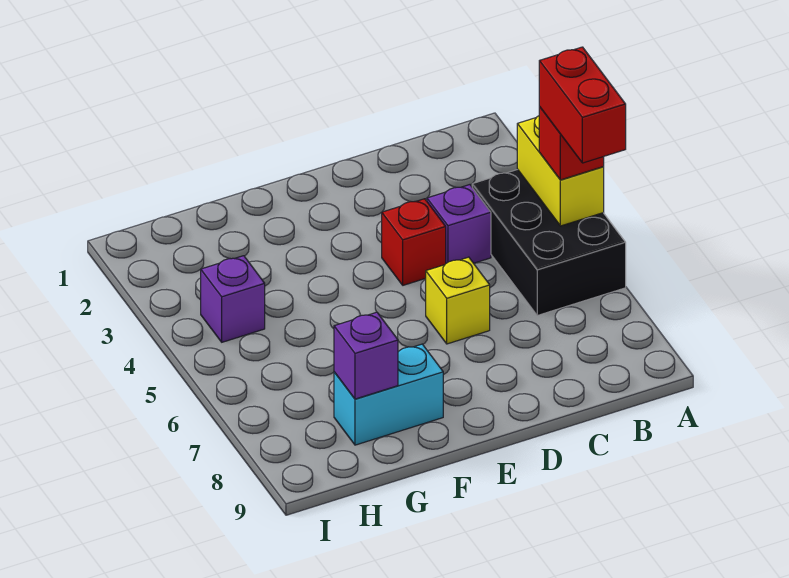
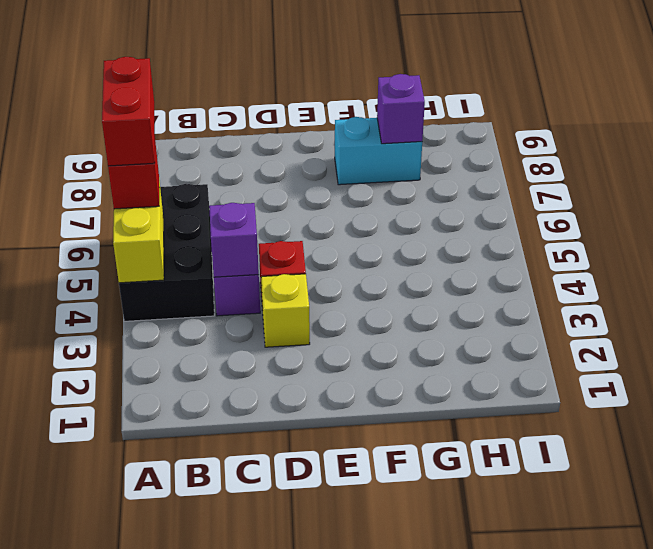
yellow 1x1 brick [426,257,490,344] -> yellow 1x1 brick moved to [261,274,310,347]
purple 1x1 brick [201,256,265,342] -> purple 1x1 brick moved to [209,203,259,277]

